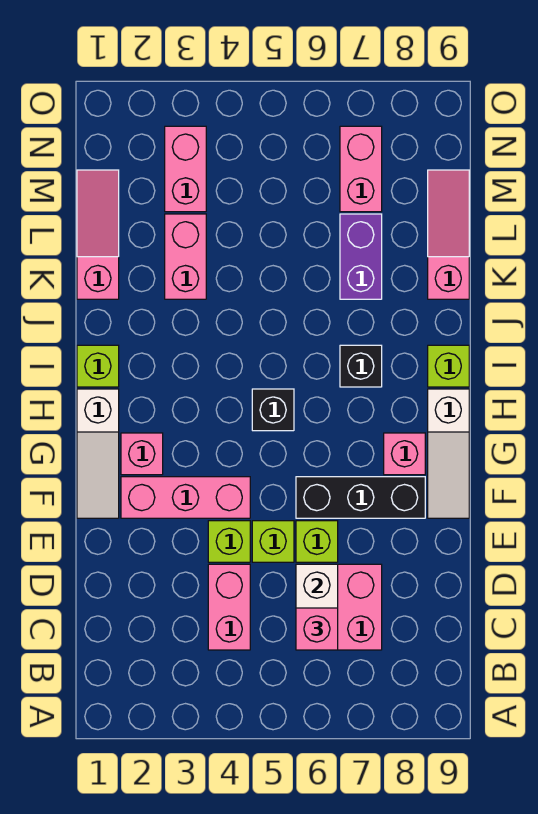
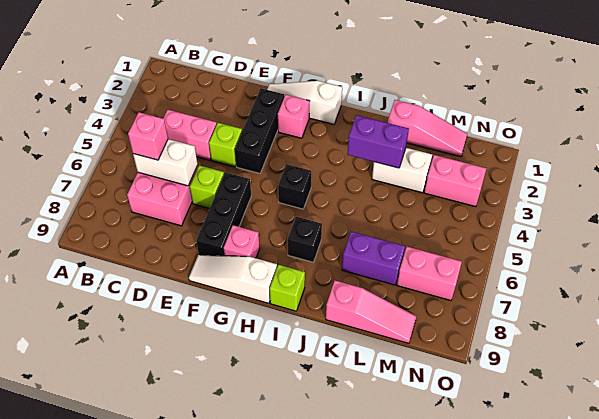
lime 1x1 brick [252,521,294,562] -> none
pink 1x3 brick [121,477,250,518] -> black 1x3 brick [235,88,284,173]
lime 1x1 brick [77,345,119,387] -> none
none -> purple 1x2 brick [347,115,409,168]
pink 1x2 brick [165,214,206,299] -> white 1x2 brick [372,148,432,193]

